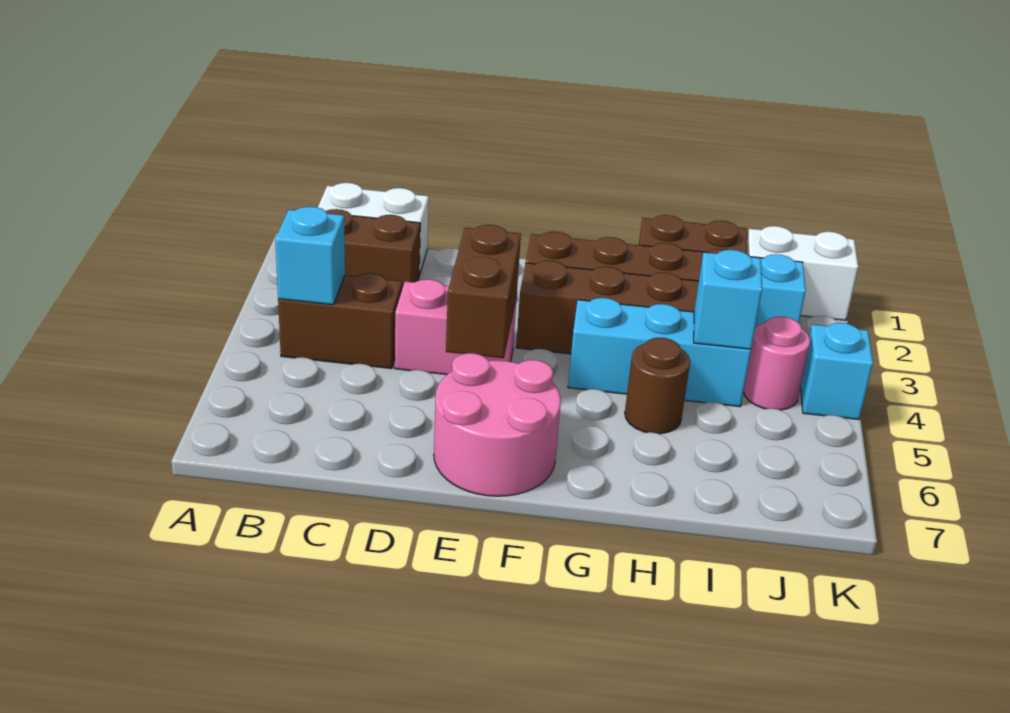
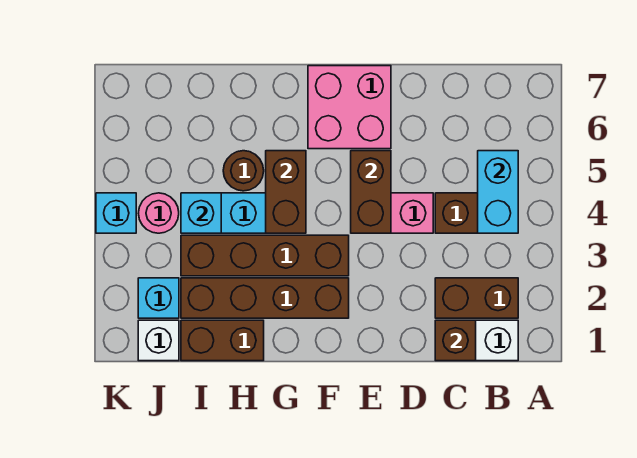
cyan 1x1 brick [275,207,345,305] -> cyan 1x2 brick [478,151,518,233]
none -> brown 1x1 brick [435,320,476,361]
pink 2x2 round brick [434,353,561,496] -> pink 2x2 brick [308,66,391,149]
none -> brown 1x2 brick [266,151,306,233]
white 1x2 brick [747,226,858,320] -> white 1x1 brick [138,320,179,361]

